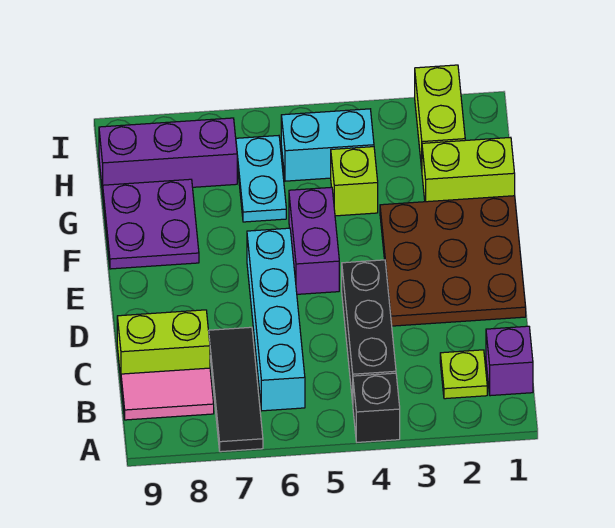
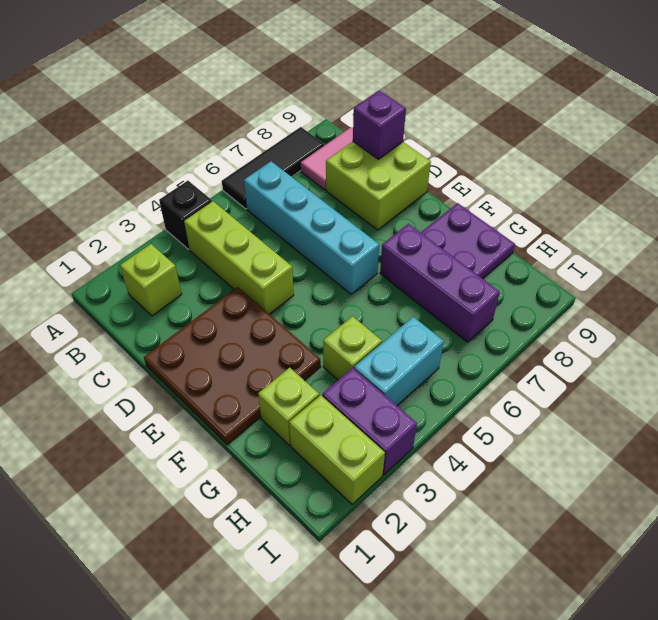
black 1x3 tile [209,327,263,452] -> black 1x3 tile turned to [222,127,324,209]
purple 1x1 brick [486,326,533,396] -> purple 1x1 brick moved to [353,90,406,159]
lime 1x1 plate [440,350,487,399] -> lime 1x1 brick [120,244,182,316]
black 1x3 brick [342,260,396,403] -> lime 1x3 brick [184,201,294,314]
lime 1x2 brick [117,310,210,378] -> lime 2x2 brick [326,142,431,230]
purple 1x2 brick [289,187,339,294] -> purple 1x2 brick moved to [322,368,417,475]
lime 1x2 brick [422,137,515,202] -> lime 1x1 brick [258,367,319,445]
cyan 1x2 plate [236,136,286,222] -> none
purple 1x3 brick [99,118,237,193] -> purple 1x3 brick turned to [380,224,500,342]

